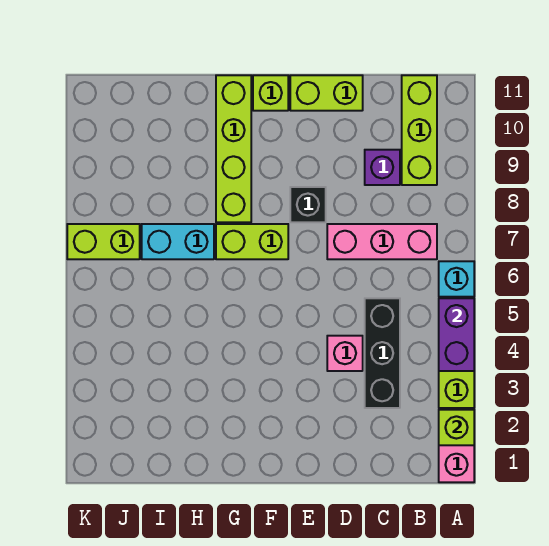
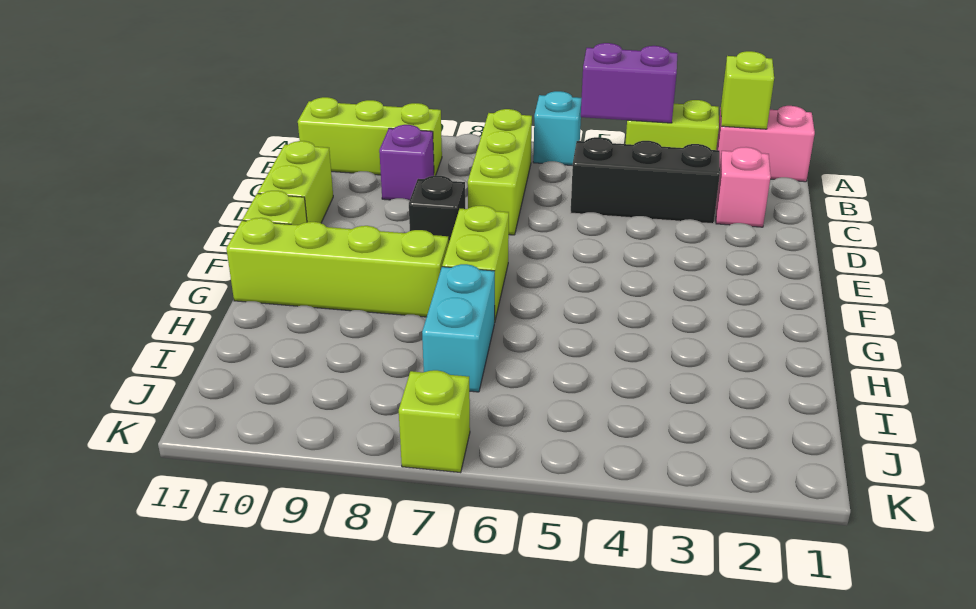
pink 1x3 brick [327,224,437,259] -> lime 1x3 brick [468,109,532,235]
pink 1x1 brick [327,336,363,371] -> pink 1x1 brick moved to [716,147,771,227]
lime 1x2 brick [67,224,140,259] -> lime 1x1 brick [399,370,470,472]

